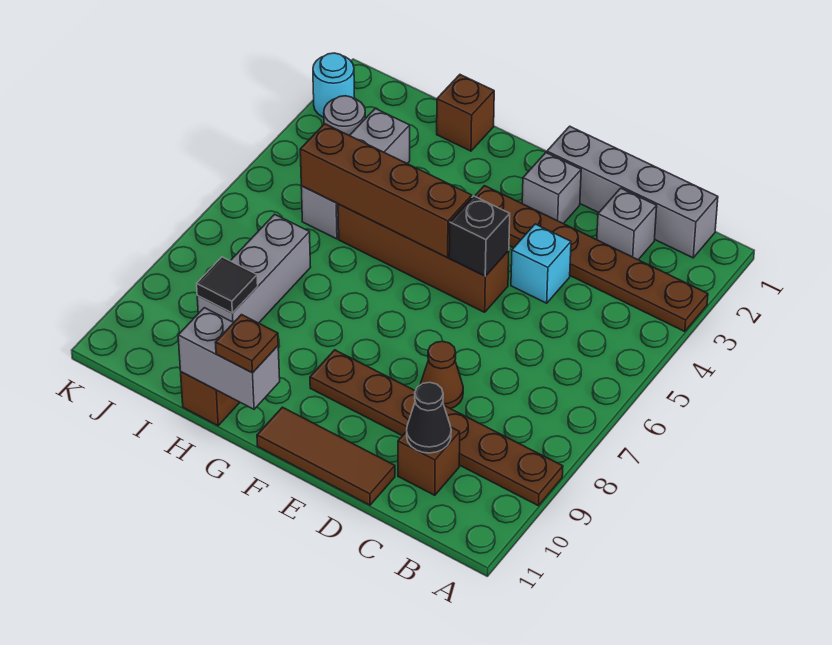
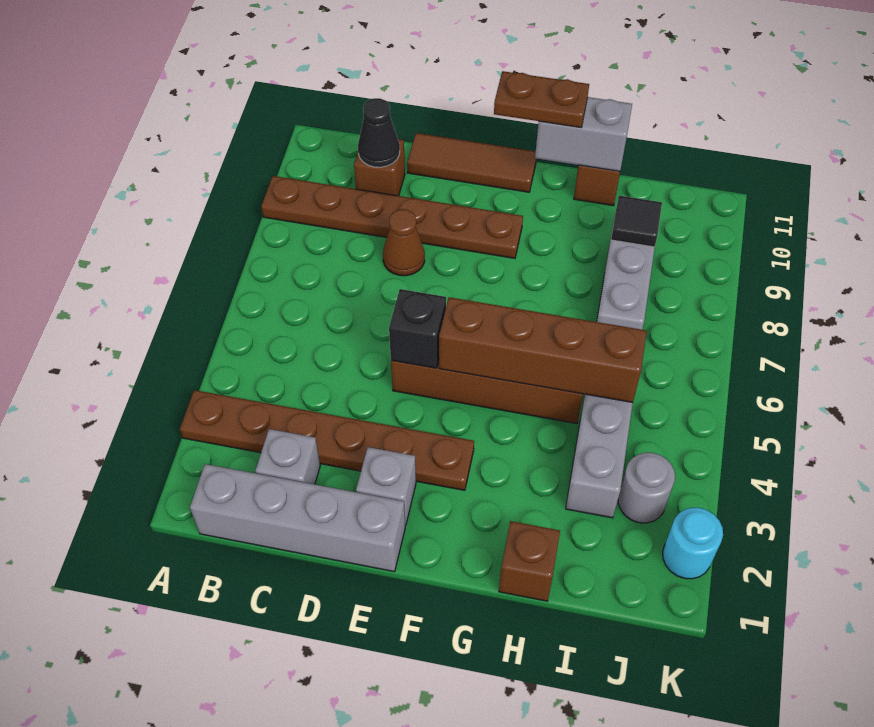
cyan 1x1 brick [511,224,571,303] -> none
brown 1x1 plate [215,315,278,373] -> brown 1x2 plate [494,71,589,127]

